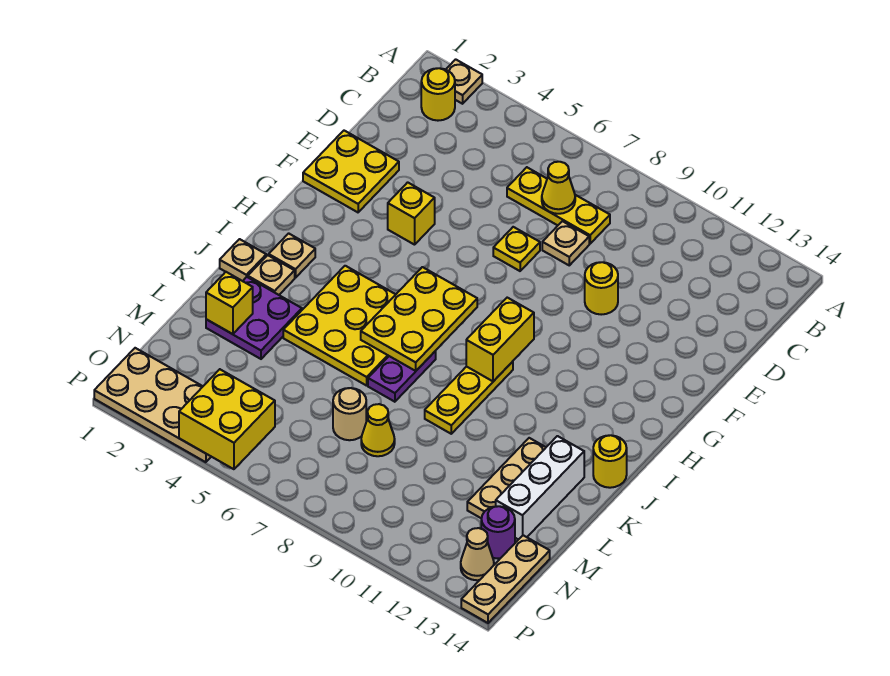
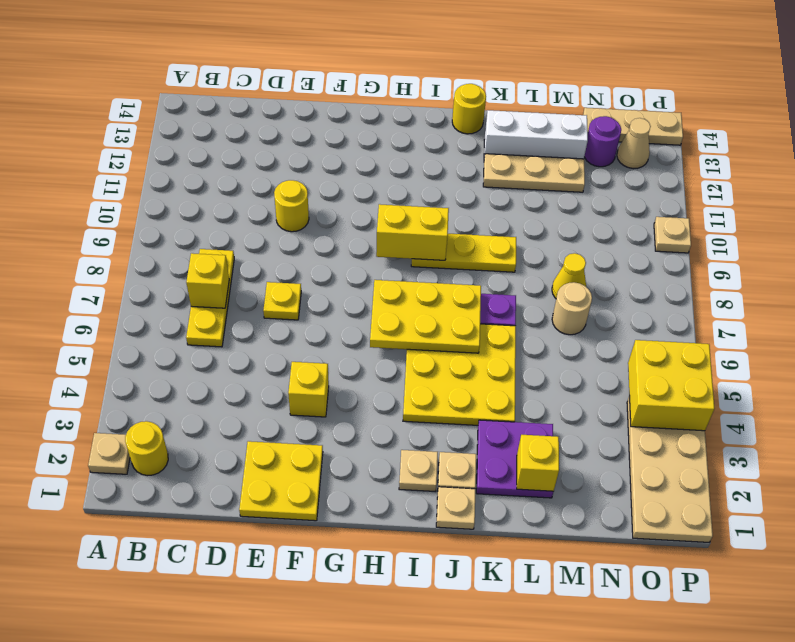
yellow 1x1 cone [542,162,575,214] -> yellow 1x1 brick [186,253,229,308]
tan 1x1 plate [542,221,589,265] -> tan 1x1 plate moved to [654,217,691,253]

